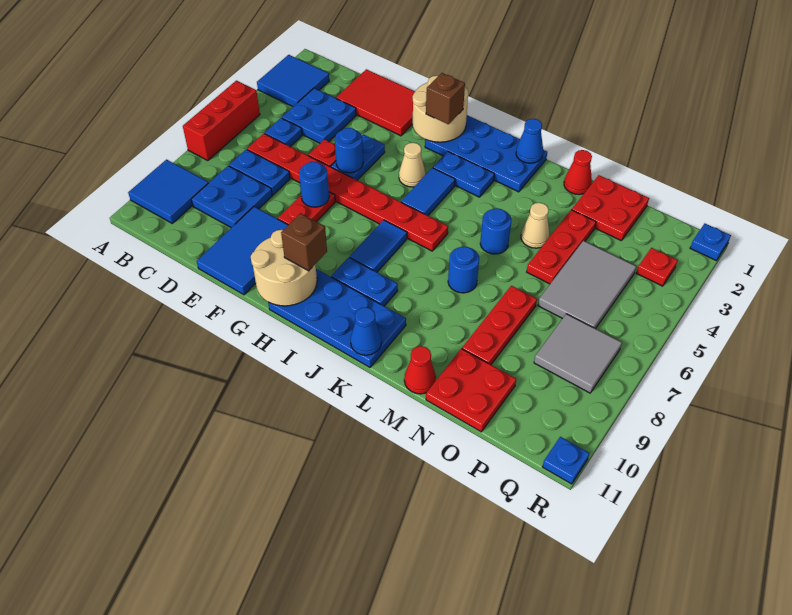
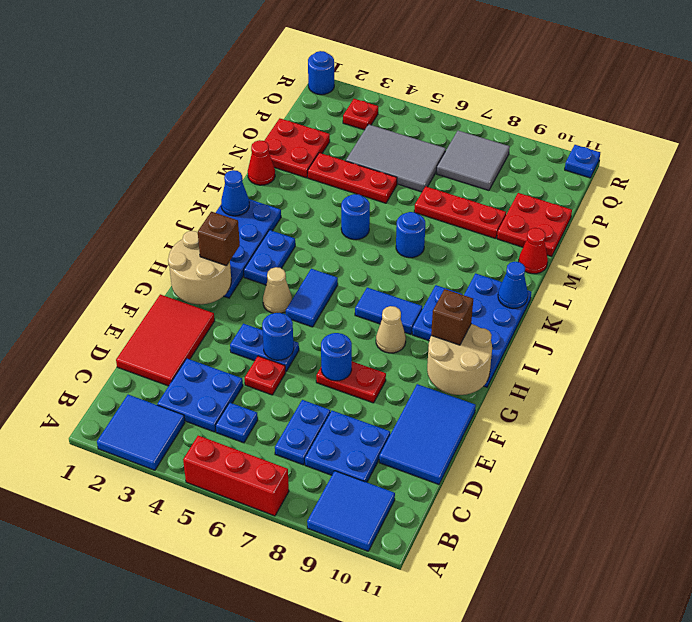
red 1x8 plate [247,133,448,251] -> none
blue 2x3 tile [197,207,288,295] -> blue 2x3 tile turned to [379,384,476,484]
blue 1x2 tile [401,168,455,216] -> blue 1x2 tile turned to [286,269,338,327]
tan 1x1 cone [521,203,550,248] -> tan 1x1 cone moved to [376,306,406,353]
blue 1x1 plate [690,224,731,261] -> blue 1x1 round brick [308,51,334,95]

